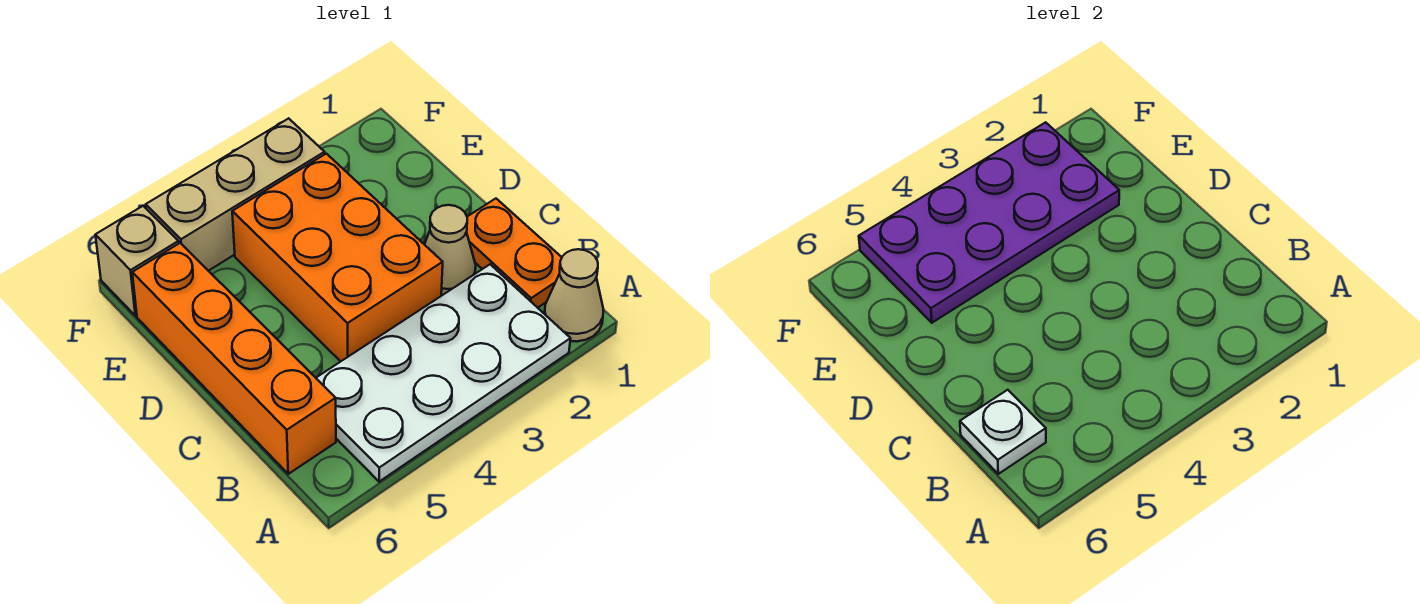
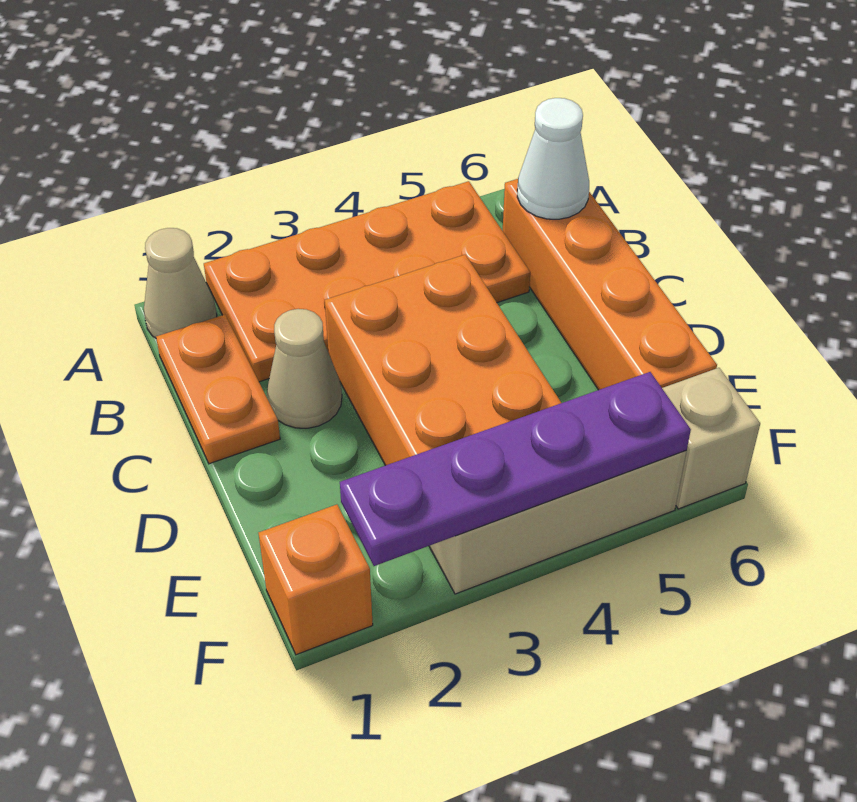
white 2x4 plate [316,264,571,482] -> orange 2x4 plate [204,181,530,382]
white 1x1 plate [960,390,1046,474] -> white 1x1 cone [517,98,589,219]
purple 2x4 plate [859,122,1119,323] -> purple 1x4 plate [340,372,691,566]
none -> orange 1x1 brick [259,505,373,655]

